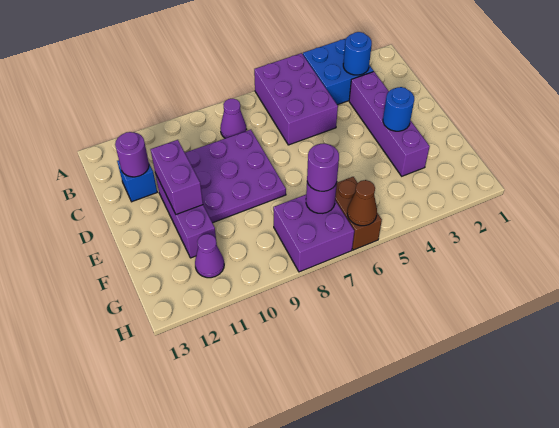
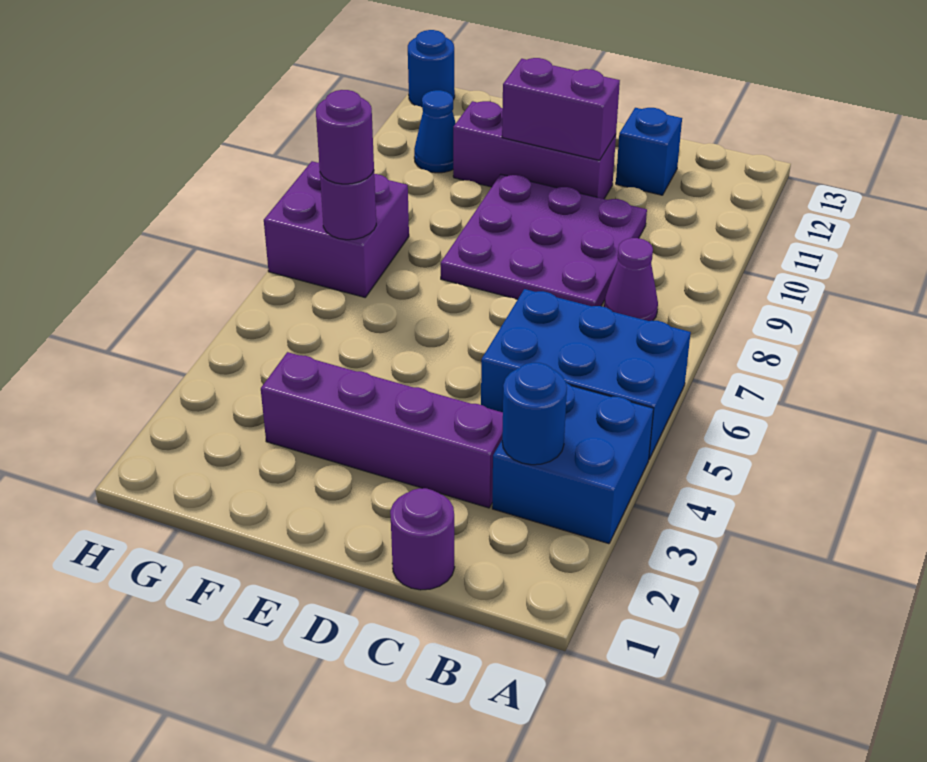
purple 2x3 brick [254,53,338,145] -> blue 2x3 brick [481,289,691,459]
purple 1x1 round brick [115,132,149,177] -> purple 1x1 round brick moved to [390,488,455,590]
blue 1x1 round brick [383,87,414,131] -> blue 1x1 round brick moved to [408,30,455,107]
brown 1x2 brick [335,177,382,250] -> none
purple 1x1 cone [195,234,224,278] -> blue 1x1 cone [414,90,456,173]
brown 1x1 cone [347,180,377,226] -> none

